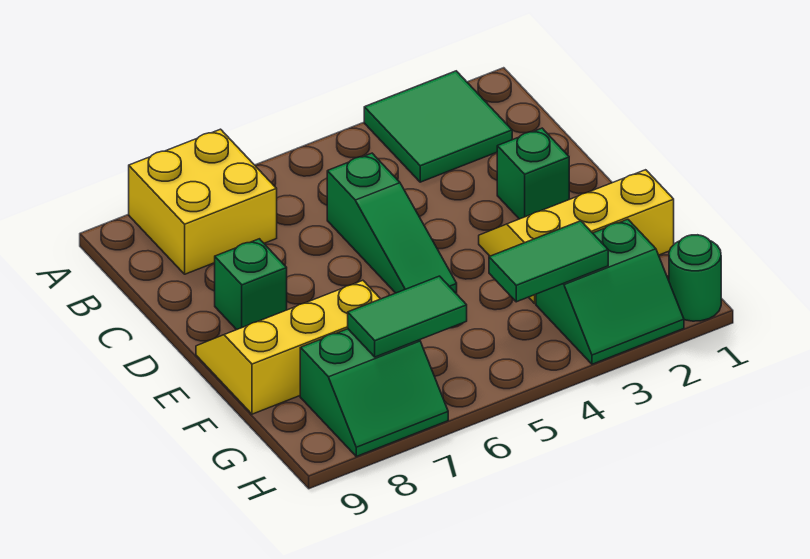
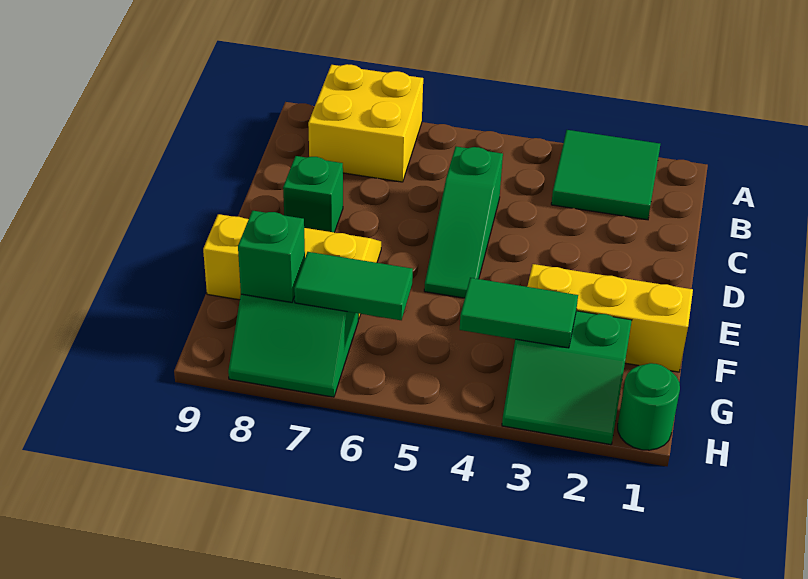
green 1x1 brick [497,128,569,219] -> green 1x1 brick moved to [238,211,305,302]

